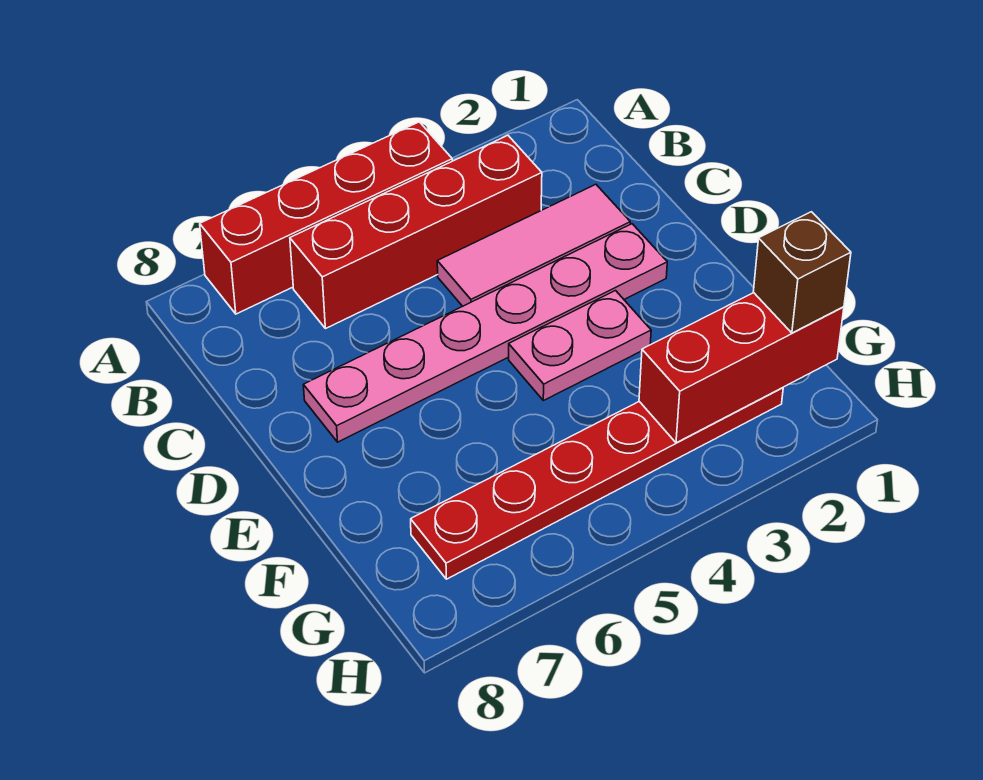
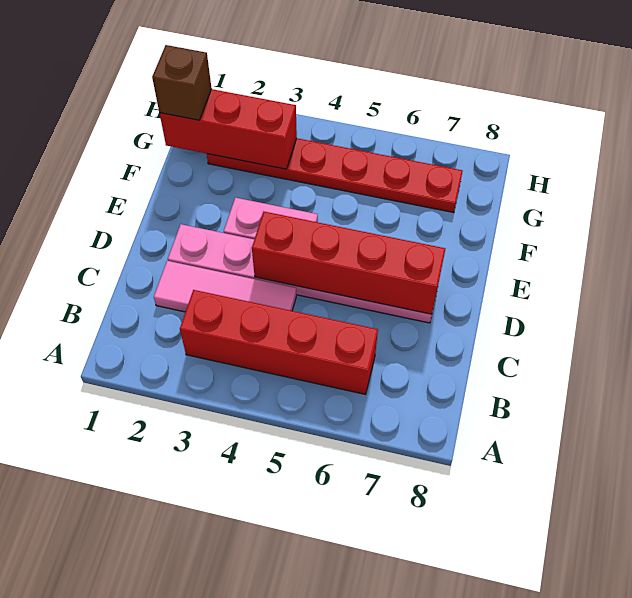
red 1x4 brick [200,122,452,314] -> red 1x4 brick moved to [252,212,445,314]

